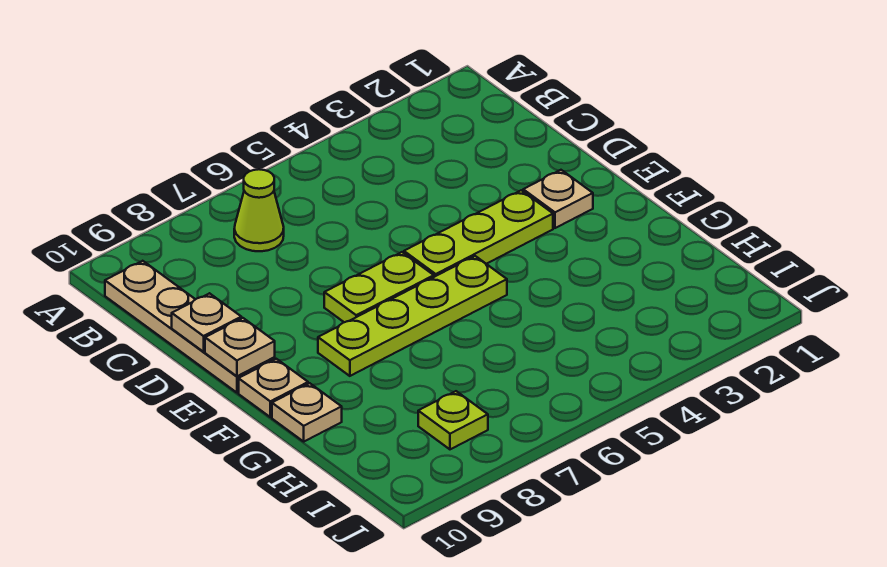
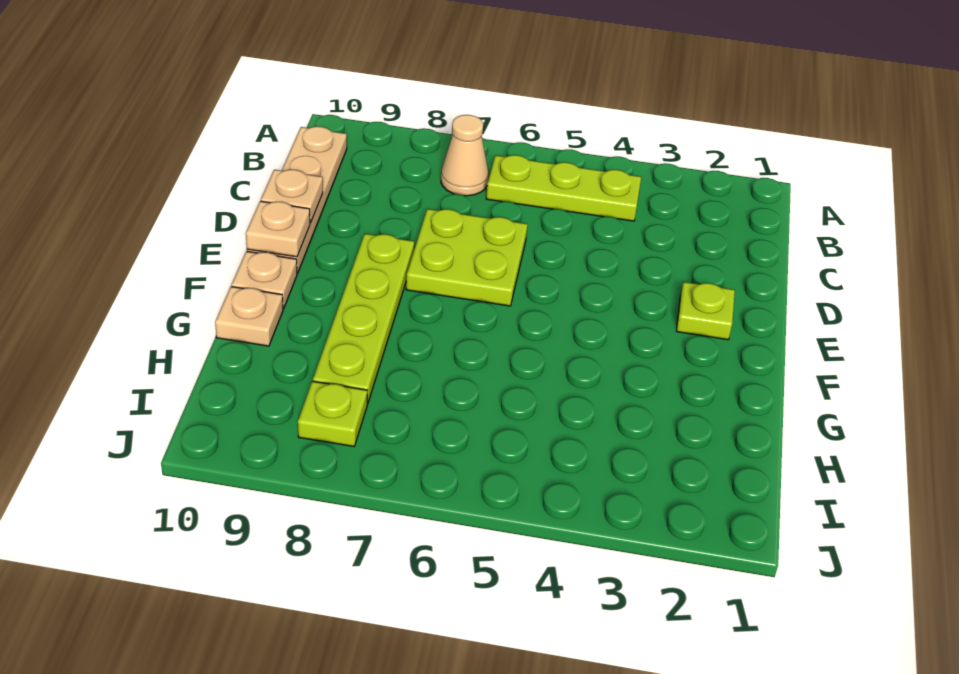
lime 1x1 cone [234,169,284,251] -> tan 1x1 cone [441,115,488,196]
tan 1x1 plate [523,170,593,228] -> lime 1x1 plate [677,282,735,340]
lime 1x3 plate [404,190,553,277] -> lime 1x3 plate moved to [486,155,641,221]
lime 1x2 plate [324,252,434,322] -> lime 2x2 plate [406,209,528,306]
lime 1x4 plate [318,256,507,376] -> lime 1x4 plate turned to [313,234,414,404]

